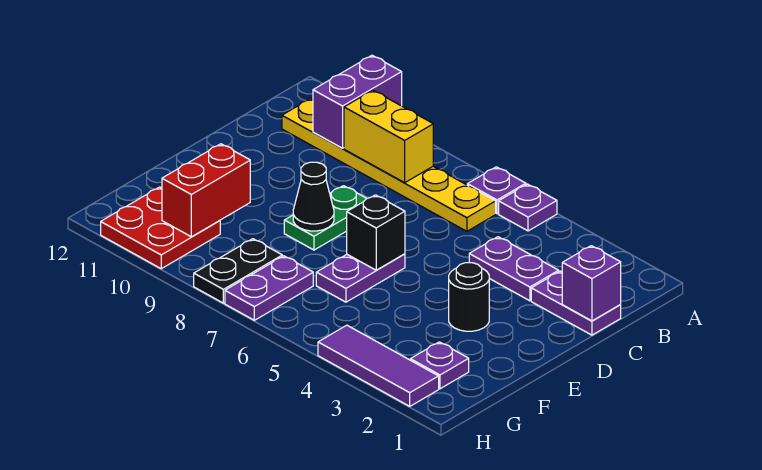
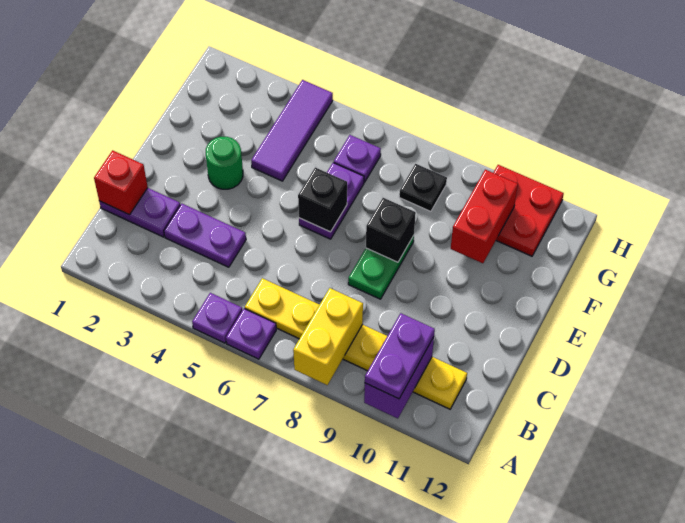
yellow 1x2 brick [344,90,433,183] -> yellow 1x2 brick turned to [293,288,363,385]
purple 1x1 brick [562,246,621,321] -> red 1x1 brick [94,150,148,215]
black 1x1 round brick [449,263,489,331] -> green 1x1 round brick [206,137,243,189]
black 1x1 cone [293,162,334,231] -> black 1x1 brick [366,198,416,262]
purple 1x1 plate [410,342,469,389] -> purple 1x1 plate moved to [334,135,381,182]
purple 1x2 plate [225,256,313,320] -> purple 1x2 plate moved to [365,313,435,399]
black 1x2 plate [194,239,282,303] -> black 1x1 plate [399,164,447,212]
purple 1x3 tile [318,325,439,406] -> purple 1x3 tile turned to [251,80,333,181]

